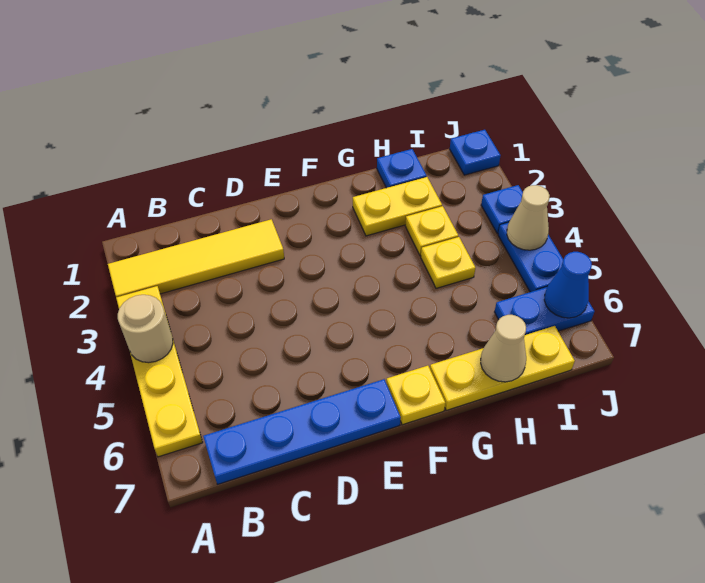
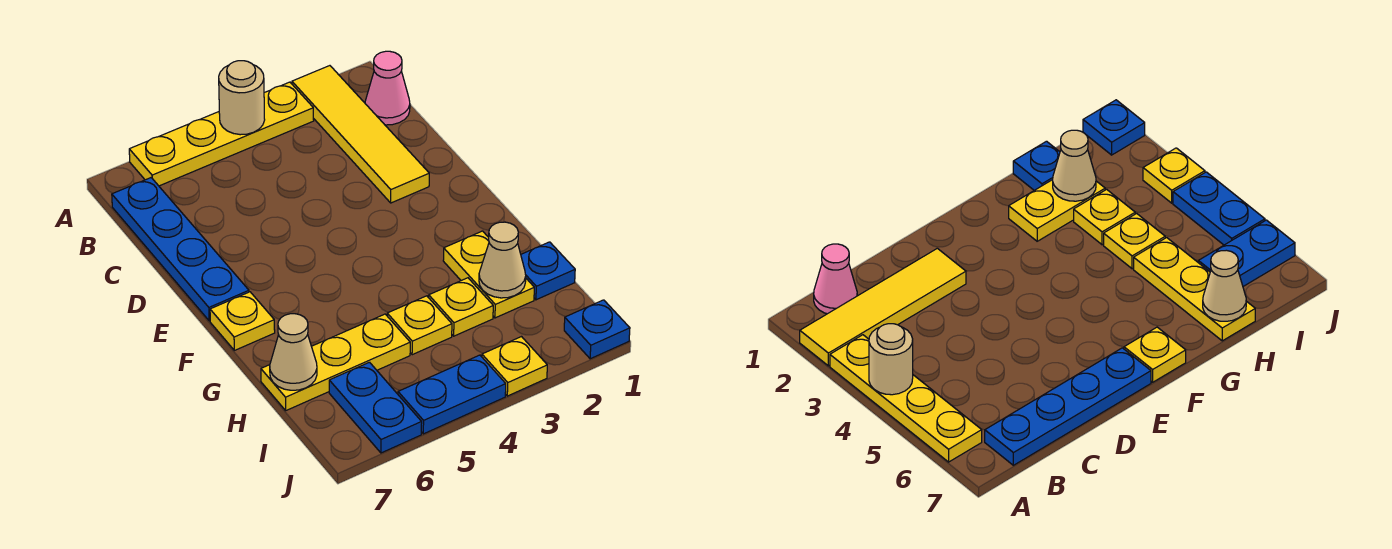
none -> pink 1x1 cone [365,51,410,125]
yellow 1x3 plate [430,326,575,410] -> yellow 1x3 plate turned to [261,314,410,410]
blue 1x1 plate [481,185,523,234] -> yellow 1x1 plate [482,337,547,396]
tan 1x1 cone [507,185,550,250] -> tan 1x1 cone moved to [479,222,526,298]
blue 1x1 cone [544,252,592,318] -> none

